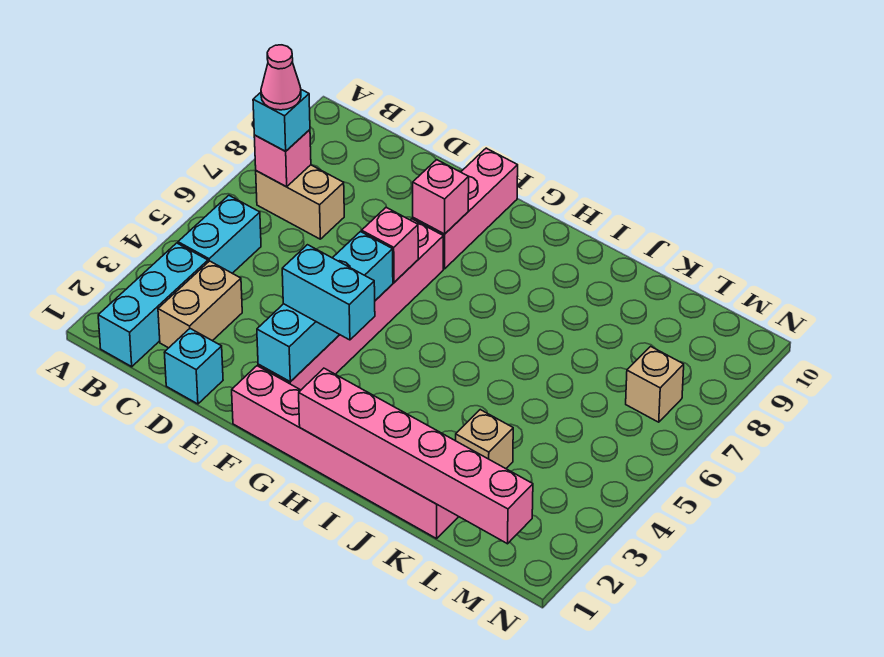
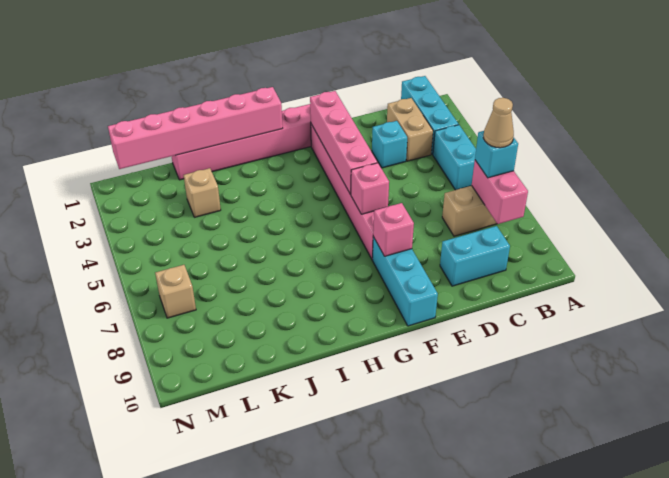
pink 1x1 brick [254,130,311,187] -> pink 1x2 brick [472,160,528,224]
pink 1x1 cone [261,45,301,110] -> tan 1x1 cone [483,98,514,148]
cyan 1x1 brick [164,329,223,404] -> cyan 1x1 brick moved to [372,121,407,168]
cyan 1x4 brick [257,232,393,382] -> pink 1x4 brick [310,91,378,195]
cyan 1x2 brick [282,245,375,340] -> cyan 1x2 brick moved to [440,226,510,286]
pink 1x3 brick [413,148,518,269] -> cyan 1x3 brick [372,237,438,326]

